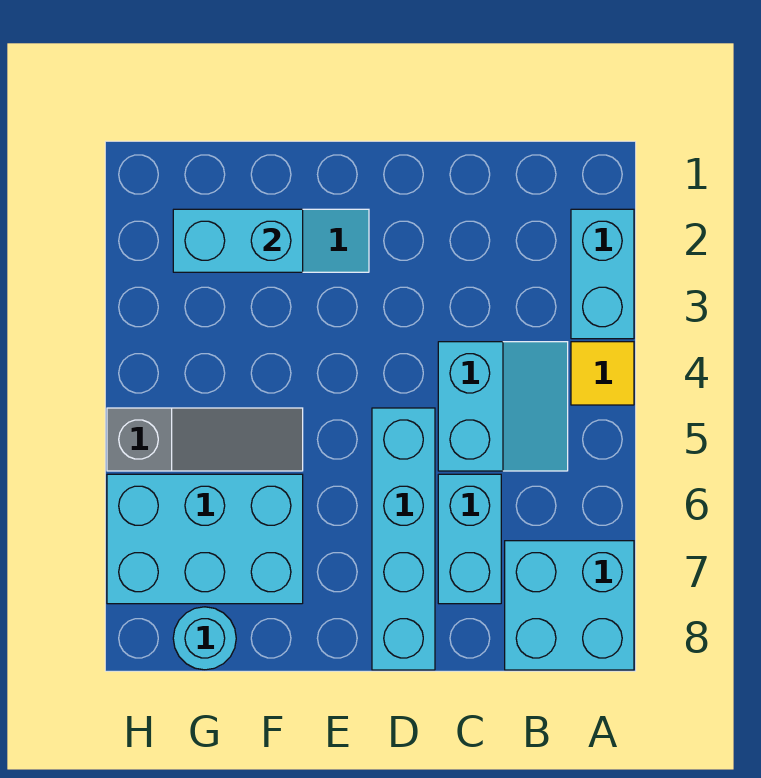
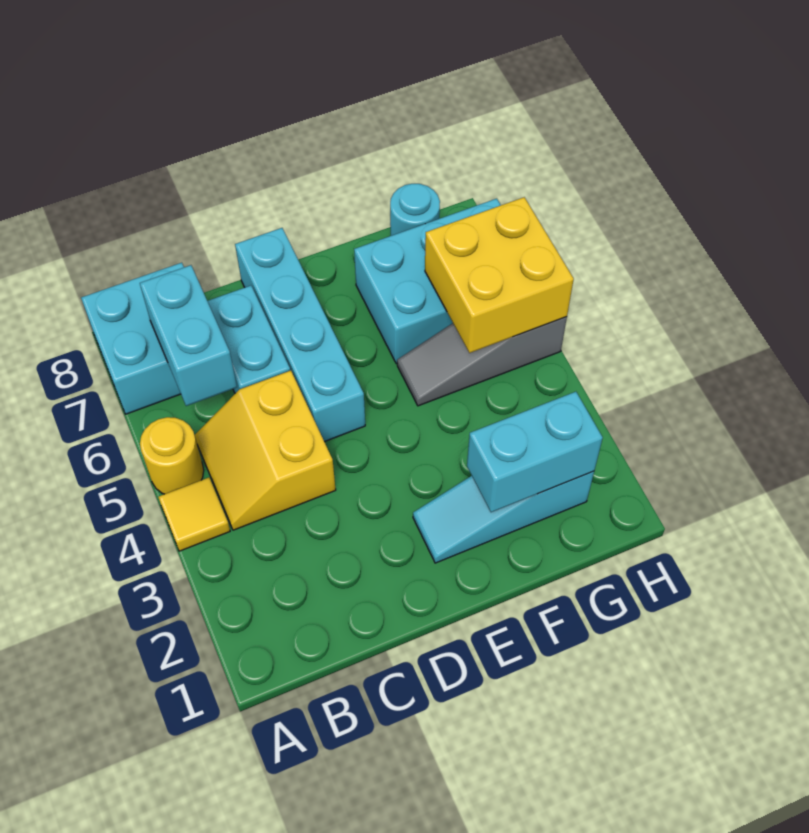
cyan 1x2 brick [571,209,634,339] -> cyan 1x2 brick moved to [140,265,237,406]
none -> yellow 1x1 round brick [140,417,204,494]
cyan 2x2 slope [438,342,568,471] -> yellow 2x2 slope [195,370,336,530]
none -> yellow 2x2 brick [425,197,574,353]

